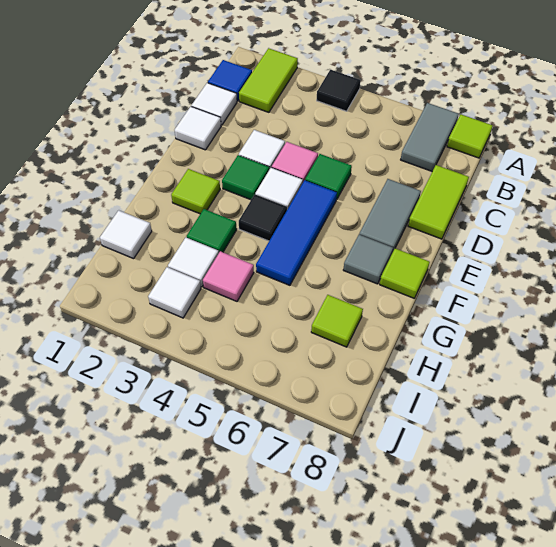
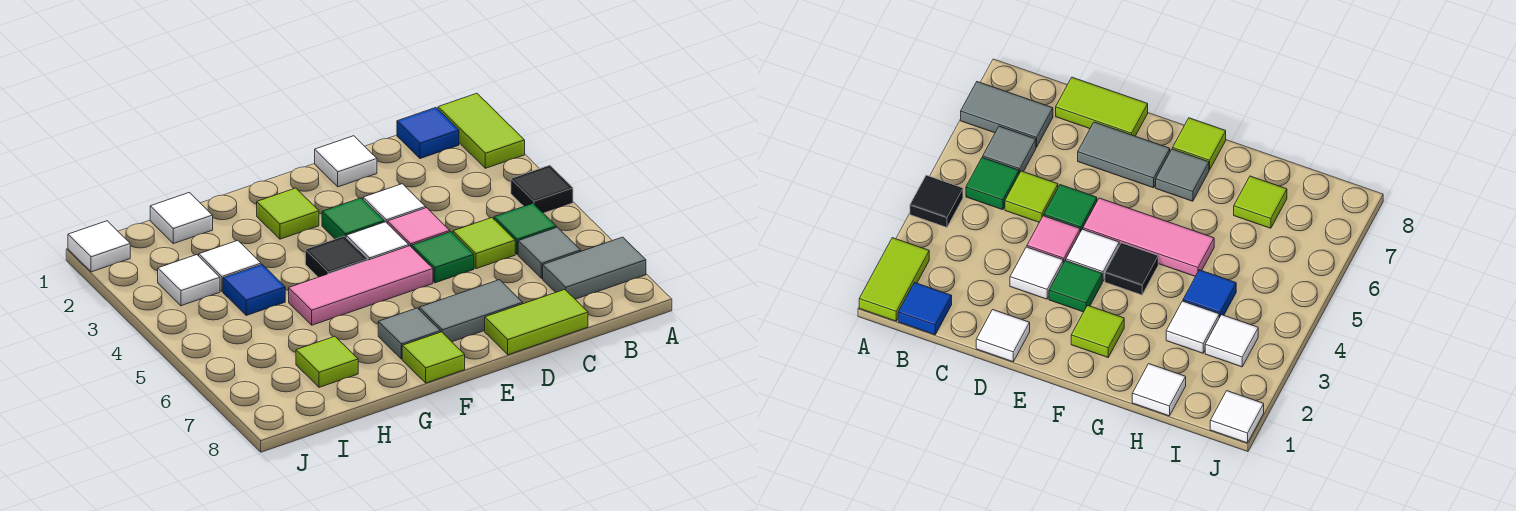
lime 1x2 tile [239,48,298,112] -> lime 1x2 tile turned to [438,93,525,168]
lime 1x1 tile [447,115,493,158] -> lime 1x1 tile moved to [453,218,515,269]
none -> grey 1x1 tile [518,227,581,278]
white 1x1 tile [191,83,237,125] -> white 1x1 tile moved to [68,221,130,272]
blue 1x3 tile [256,180,337,285] -> pink 1x3 tile [289,246,433,325]
green 1x1 tile [187,209,237,252] -> green 1x1 tile moved to [494,204,556,255]
pink 1x1 tile [203,251,254,301] -> blue 1x1 tile [223,265,285,315]

